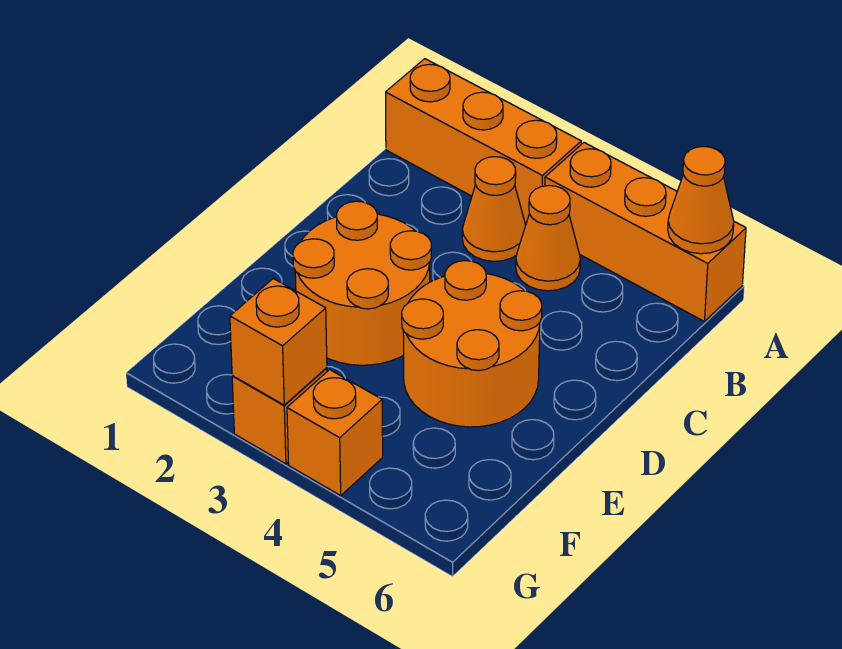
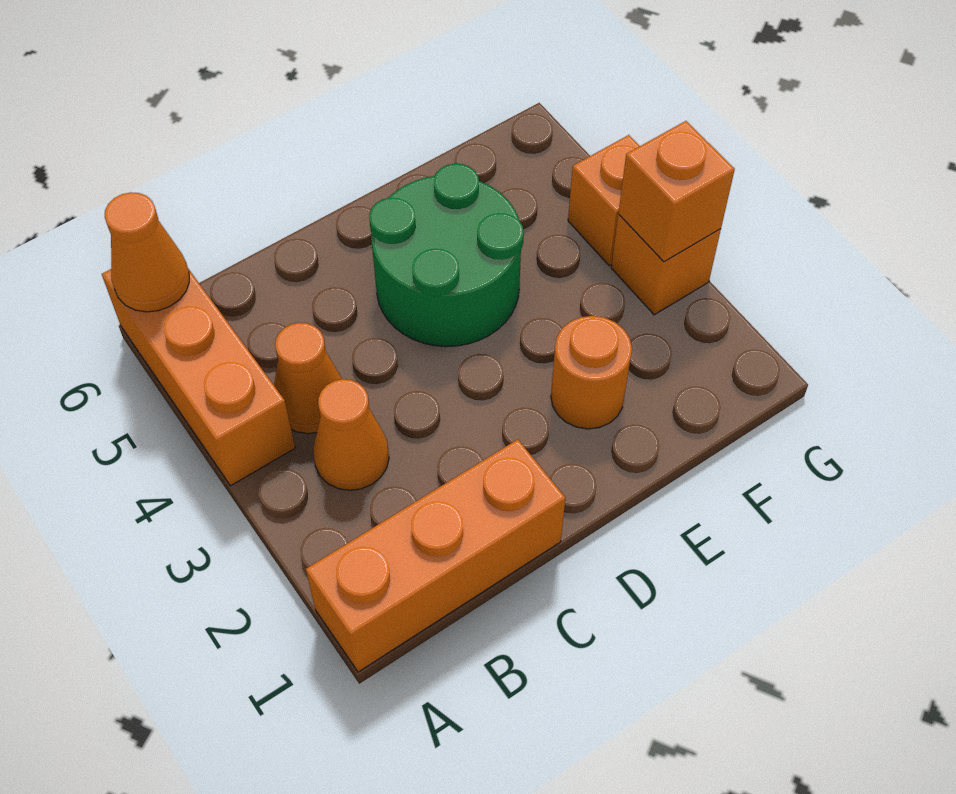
orange 1x3 brick [386,59,581,225] -> orange 1x3 brick turned to [306,439,566,672]
orange 2x2 round brick [293,201,431,365] -> orange 1x1 round brick [551,316,632,429]
orange 2x2 round brick [402,261,542,427] -> green 2x2 round brick [369,164,524,347]

